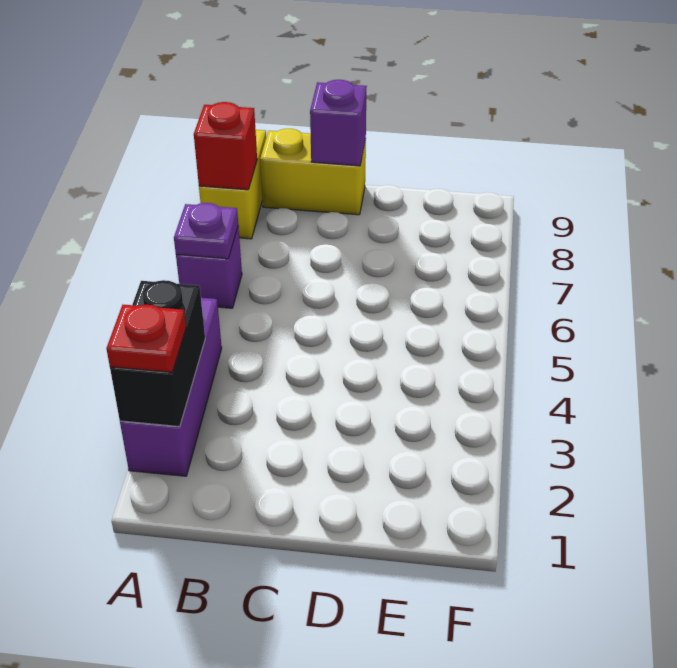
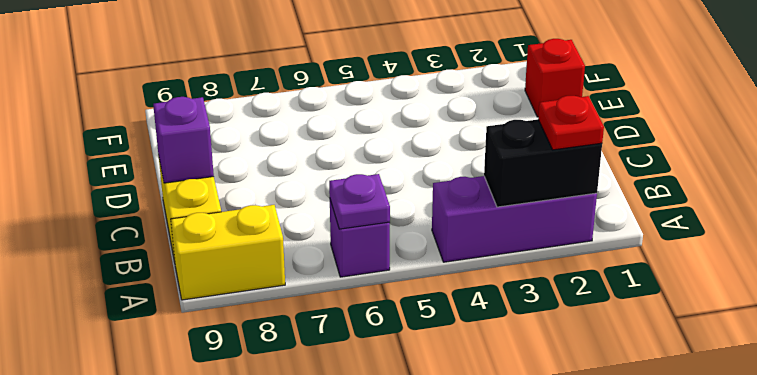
red 1x1 brick [194,102,257,190] -> red 1x1 brick moved to [525,39,585,117]

